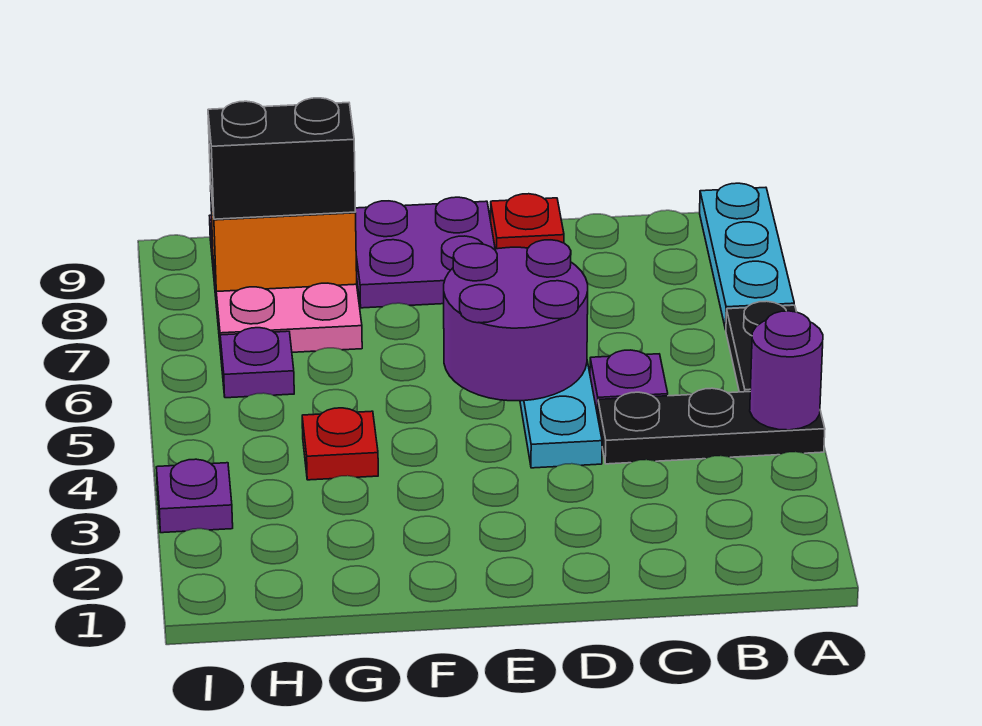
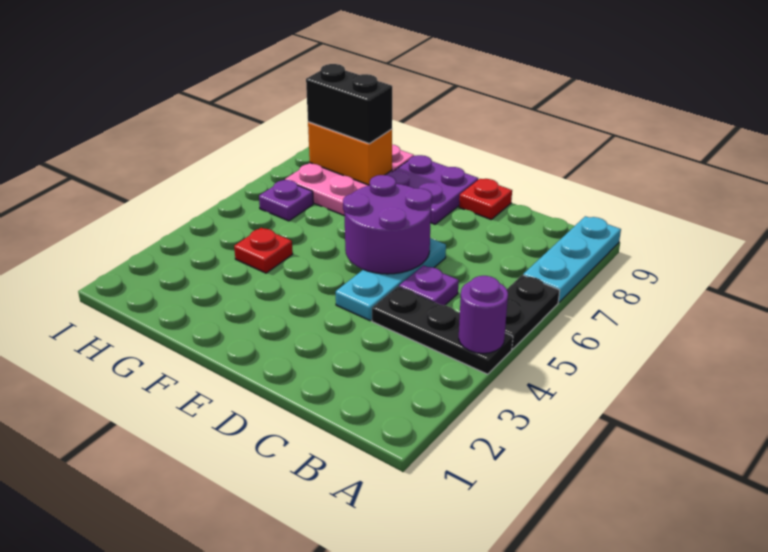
purple 1x1 plate [156,459,233,533] -> none

